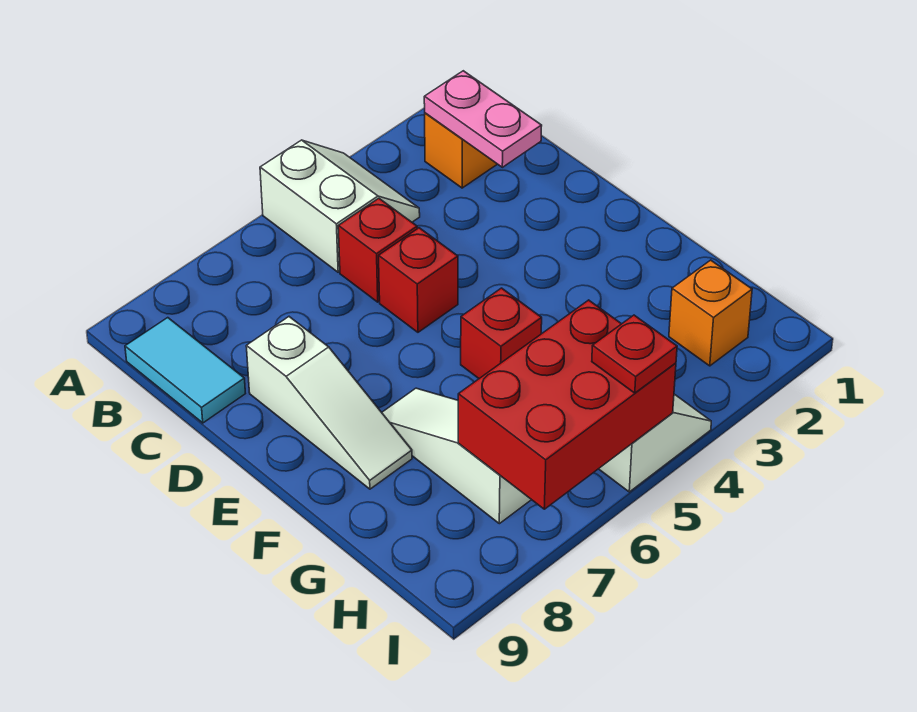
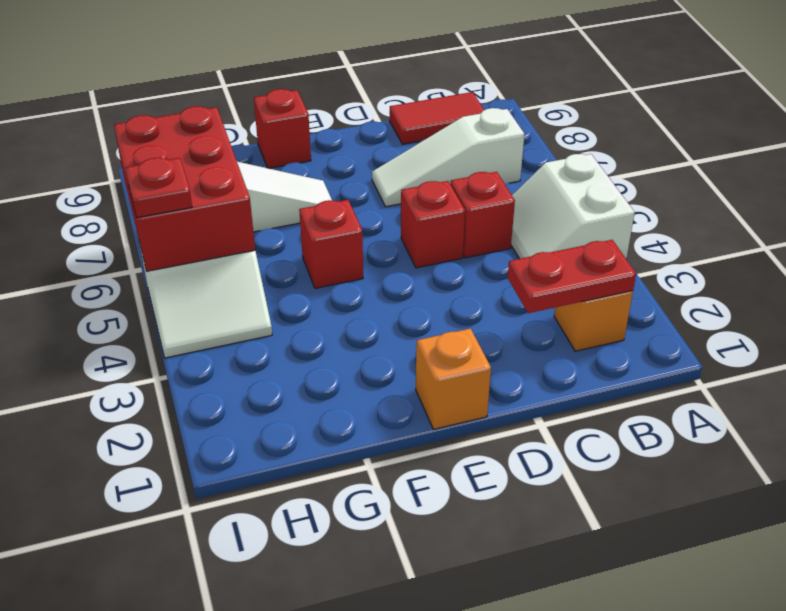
white 2x2 slope [260,140,420,272] -> white 2x2 slope turned to [511,154,635,259]
pink 1x2 plate [424,71,542,167] -> red 1x2 plate [508,240,636,313]
cyan 1x2 tile [125,318,245,423] -> red 1x2 tile [390,92,484,144]
white 1x3 slope [246,317,412,489] -> white 1x3 slope moved to [372,108,524,207]
none -> red 1x1 brick [254,89,311,168]
orange 1x1 brick [669,260,752,366] -> orange 1x1 brick moved to [416,329,491,429]

